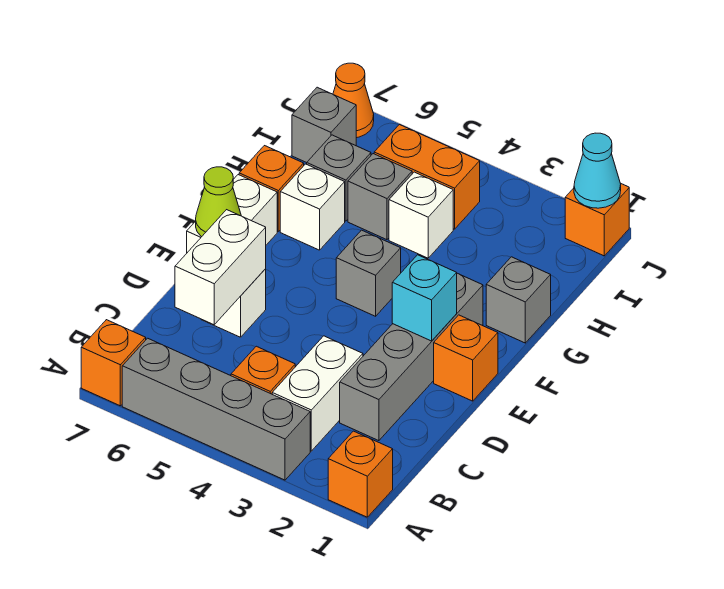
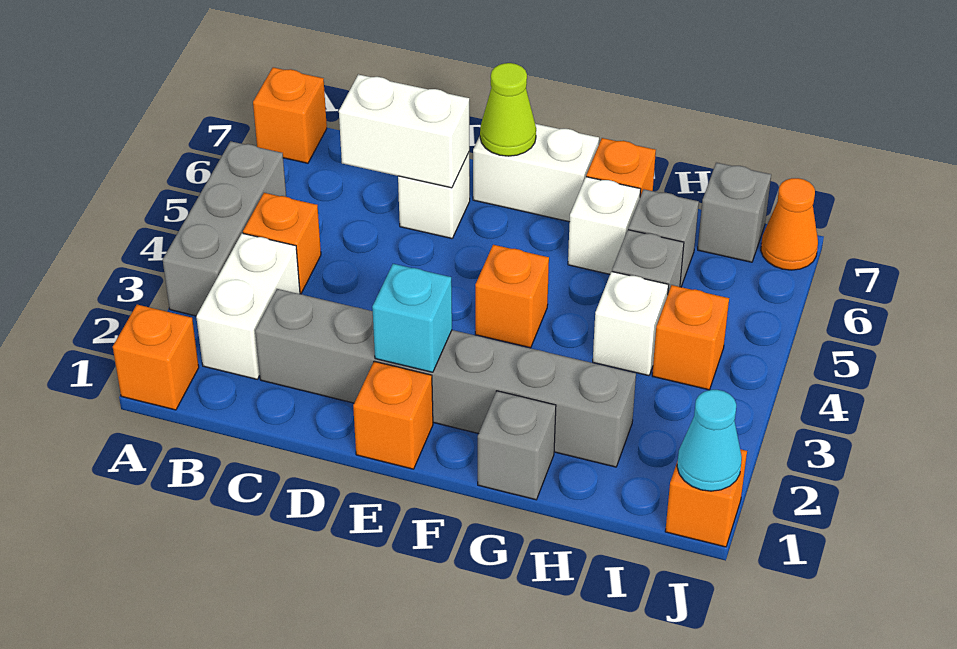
grey 1x4 brick [122,338,310,480] -> grey 1x3 brick [163,141,286,316]
white 1x2 brick [272,336,363,451] -> white 1x2 brick turned to [196,233,300,379]
grey 1x4 brick [340,273,483,441] -> grey 1x6 brick [255,289,636,467]
grey 1x1 brick [336,230,401,316] -> orange 1x1 brick [475,245,549,348]
orange 1x2 brick [374,125,480,229] -> orange 1x1 brick [652,285,729,390]

